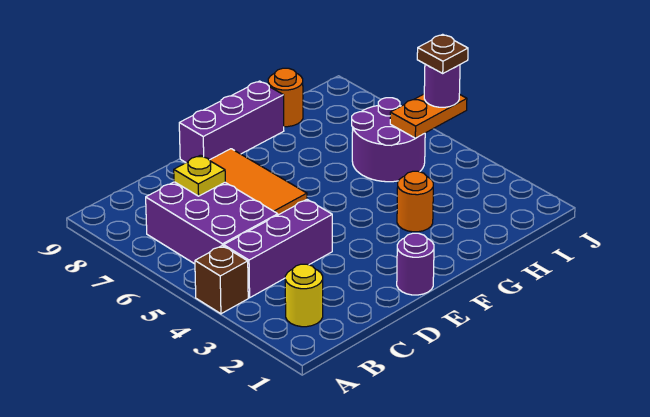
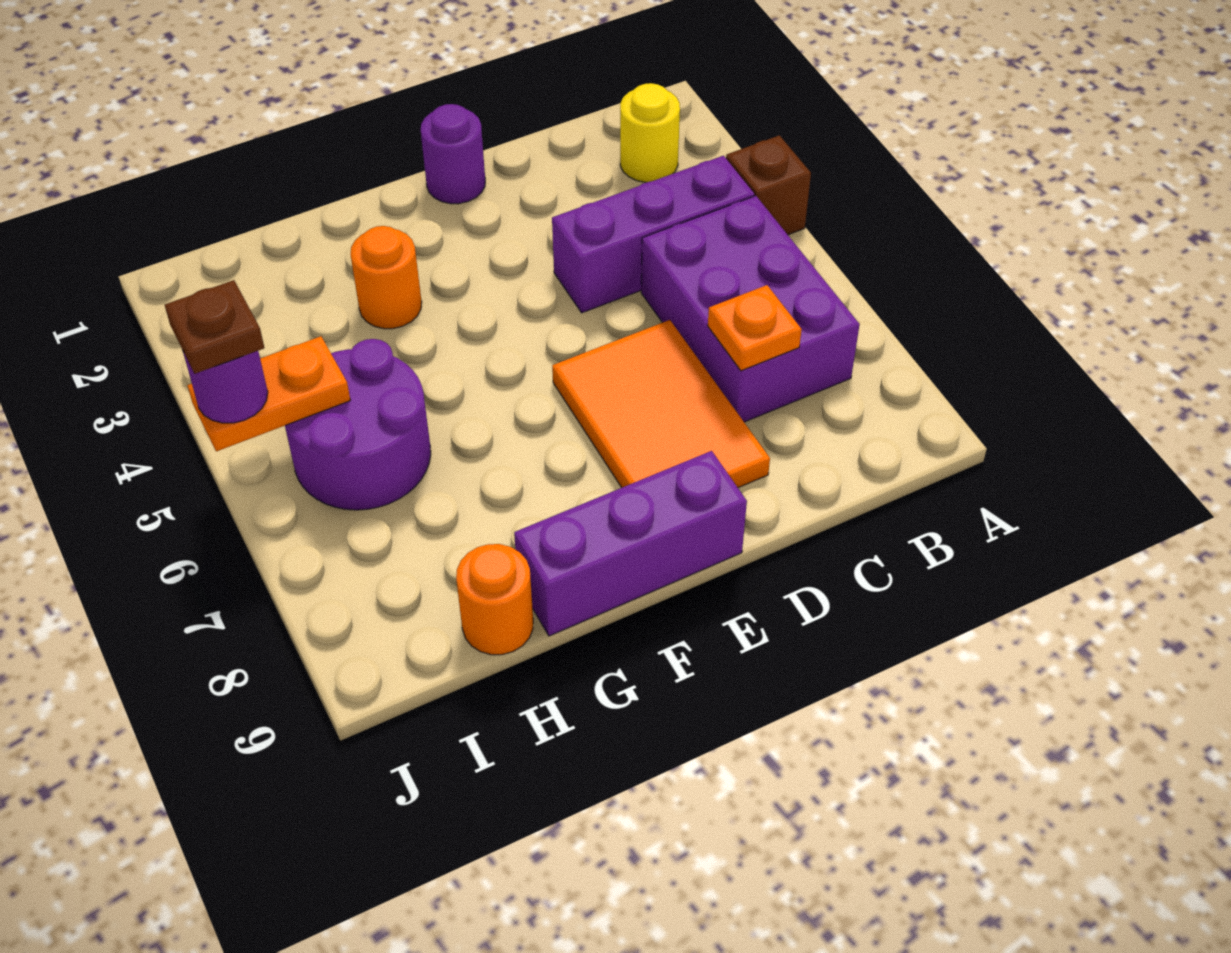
yellow 1x1 plate [174,155,225,196] -> orange 1x1 plate [708,285,802,371]

